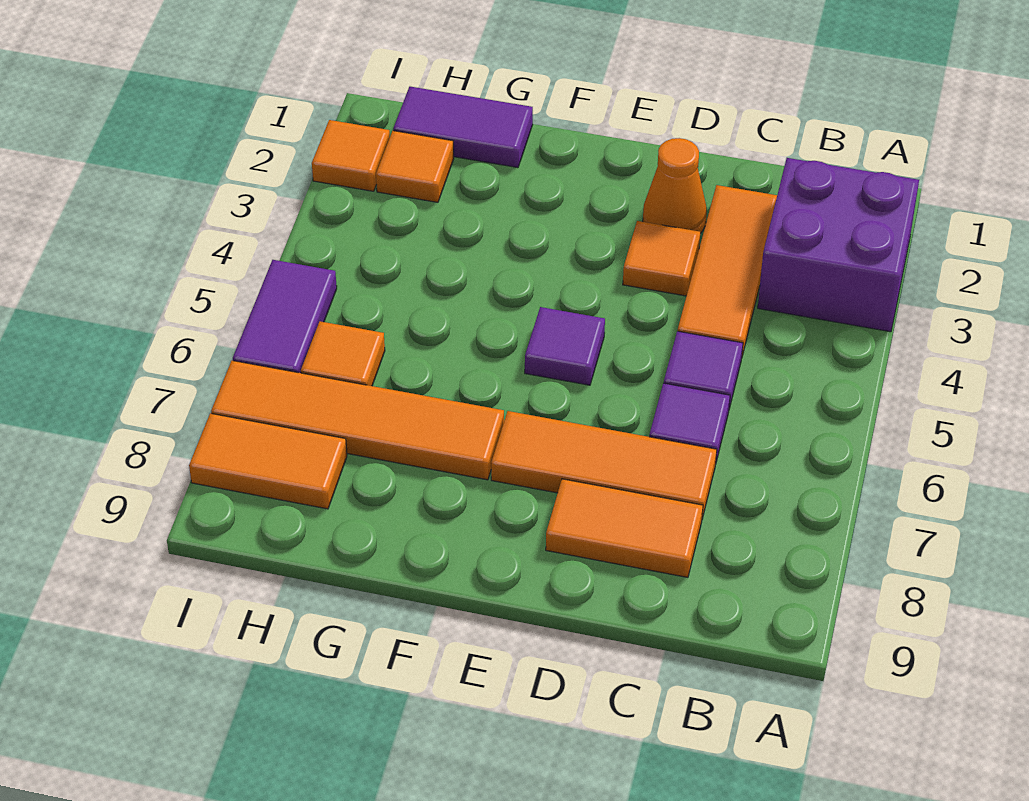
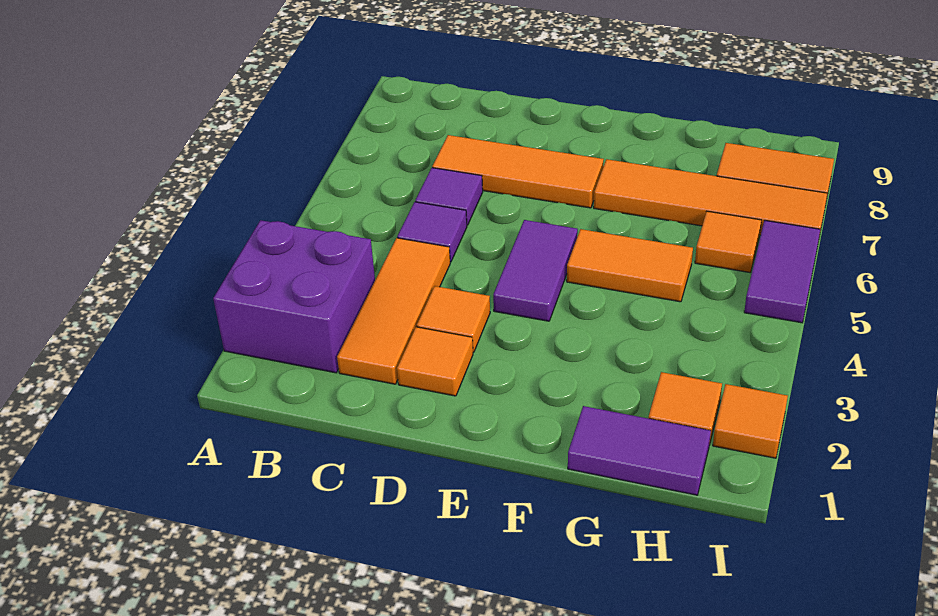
orange 1x2 tile [546,479,703,577] -> orange 1x2 tile moved to [567,229,693,302]
orange 1x1 cone [643,138,707,233] -> orange 1x1 tile [397,327,473,396]
purple 1x1 tile [525,307,605,385] -> purple 1x2 tile [493,220,578,321]

